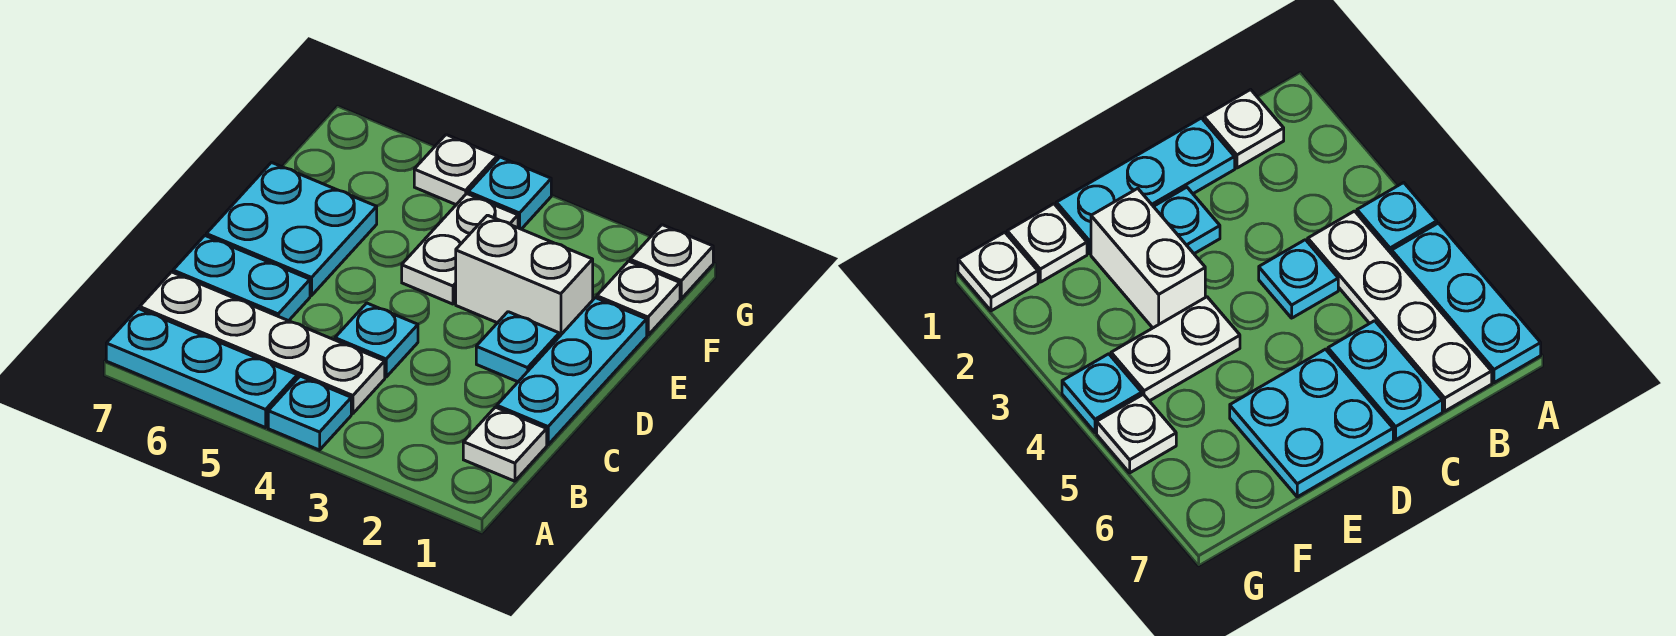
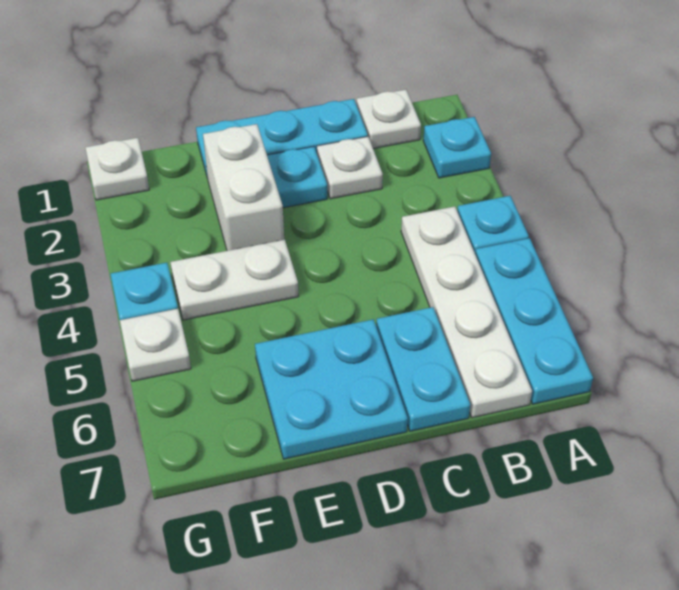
cyan 1x1 plate [335,303,418,377] -> cyan 1x1 plate moved to [423,117,491,178]
white 1x1 plate [597,261,680,335] -> white 1x1 plate moved to [317,137,383,199]

